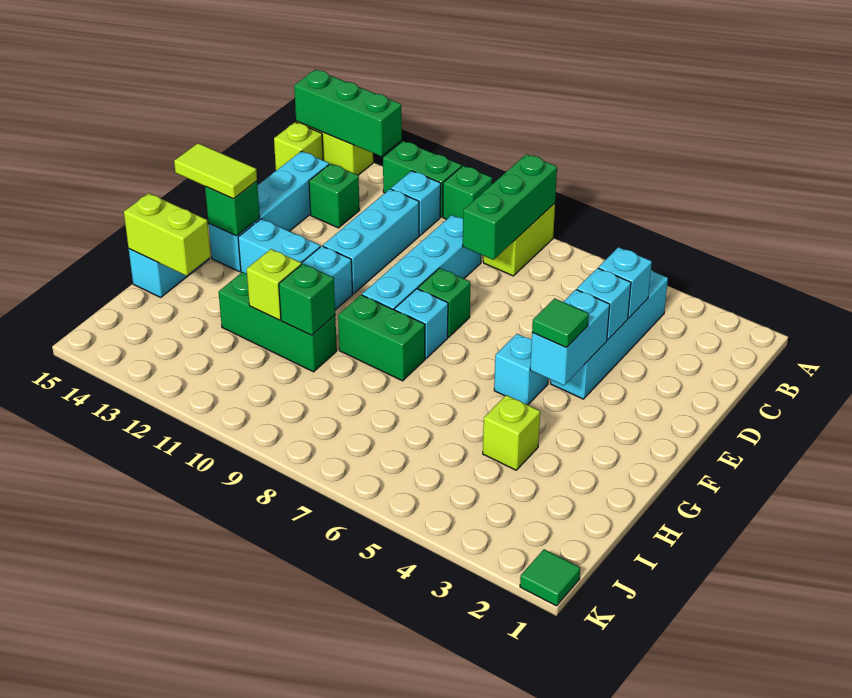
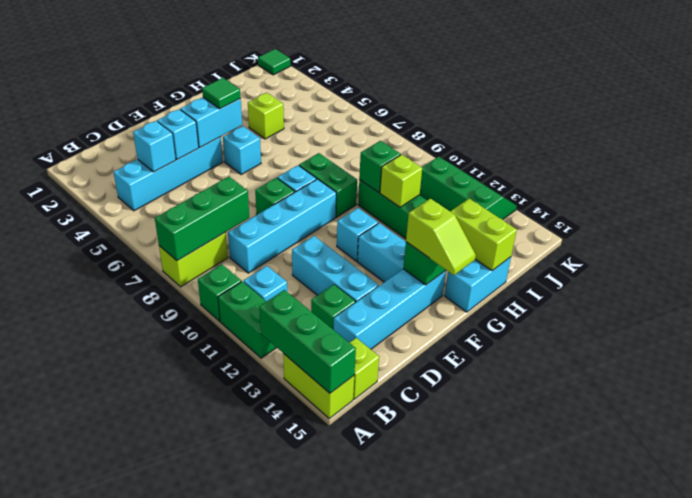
cyan 1x3 brick [323,189,419,294] -> cyan 1x3 brick turned to [292,236,379,303]
lime 1x2 tile [174,143,257,199] -> lime 1x2 slope [406,199,476,275]
none -> green 2x3 slope [420,157,517,219]

